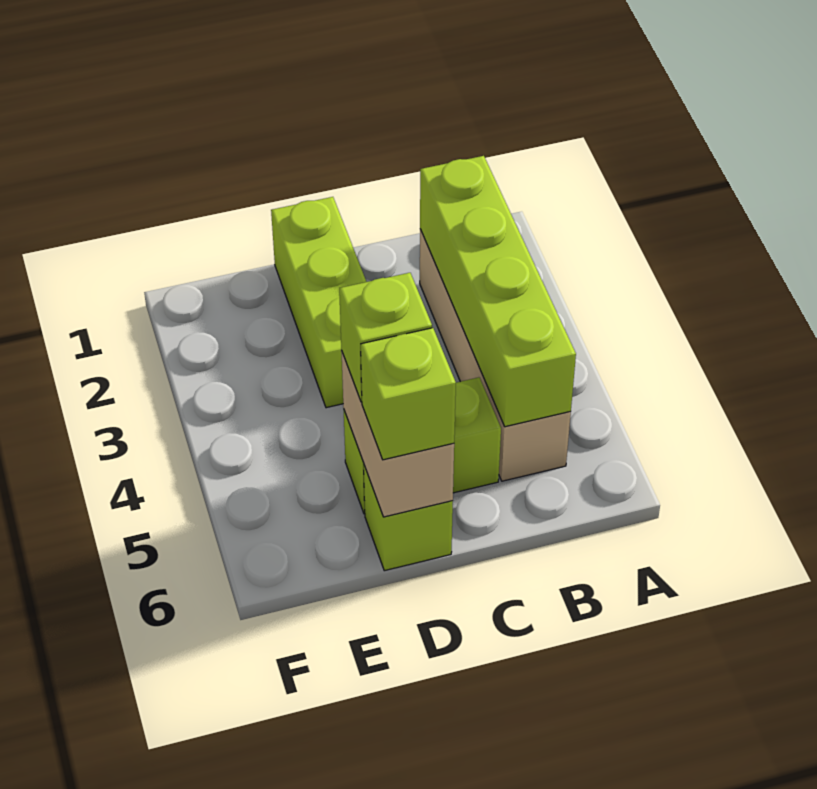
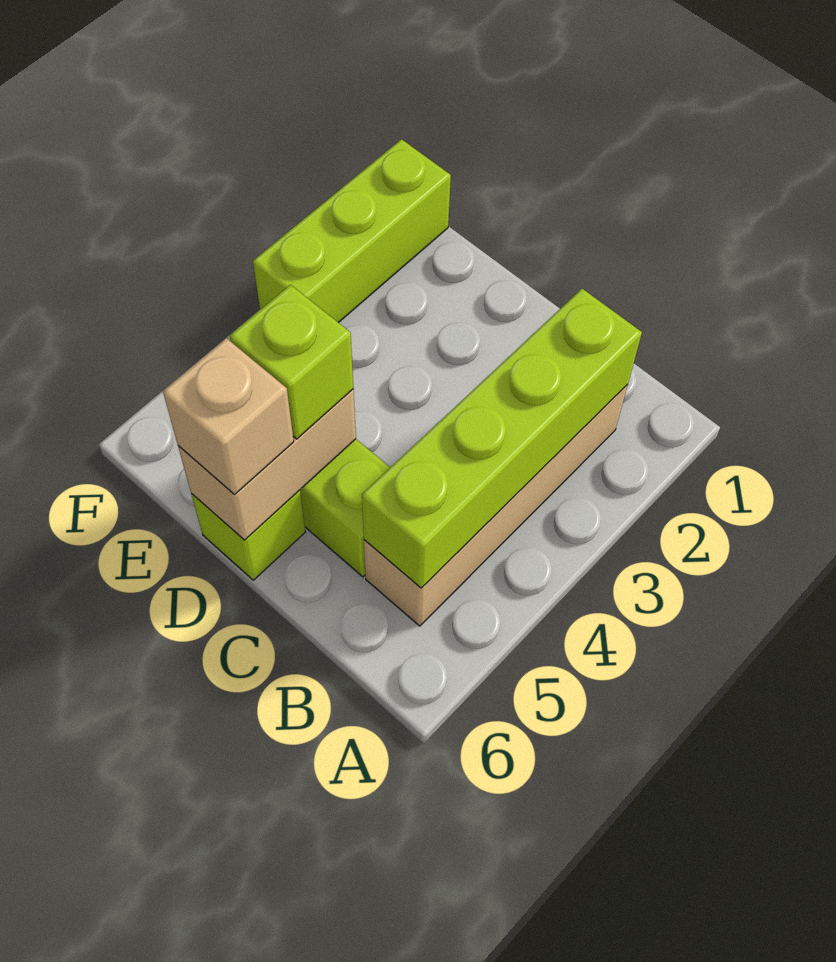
lime 1x3 brick [271,197,366,408] -> lime 1x3 brick moved to [253,139,451,323]
lime 1x1 brick [361,328,456,460] -> tan 1x1 brick [163,338,294,494]

